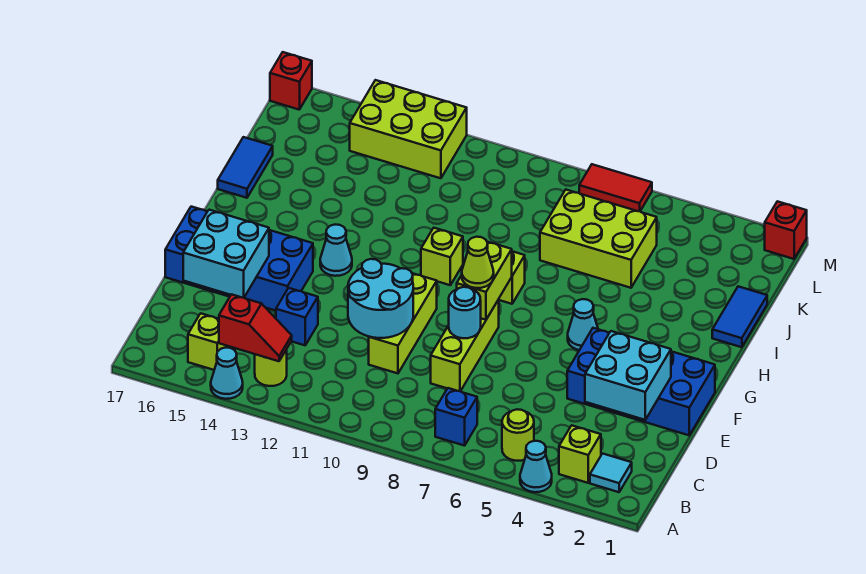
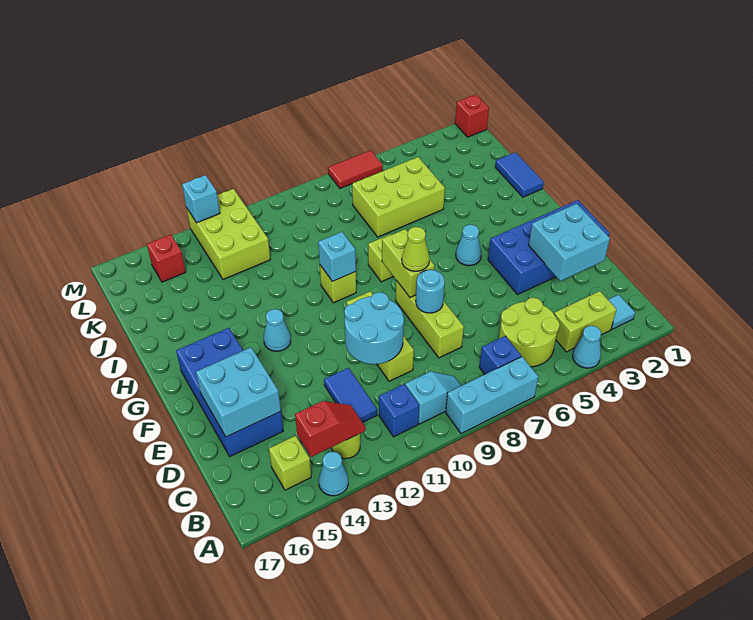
none -> cyan 1x3 brick [446,357,538,434]
lime 1x1 brick [559,425,601,483] -> lime 1x2 brick [554,291,616,352]
lime 1x1 round brick [502,409,534,461] -> lime 2x2 round brick [499,298,560,367]
none -> cyan 1x2 slope [405,371,461,424]
blue 1x1 brick [276,288,318,345] -> blue 1x1 brick moved to [379,384,419,437]
blue 2x4 brick [165,207,313,311] -> blue 2x4 brick turned to [176,328,283,456]
none -> cyan 1x1 brick [318,232,356,281]
blue 1x2 tile [218,137,273,198] -> blue 1x2 tile moved to [324,368,377,423]
lime 2x3 brick [350,80,467,178] -> lime 2x3 brick turned to [187,189,270,279]
none -> cyan 1x1 brick [182,175,220,223]
red 1x1 brick [270,52,312,110] -> red 1x1 brick moved to [147,235,186,282]

